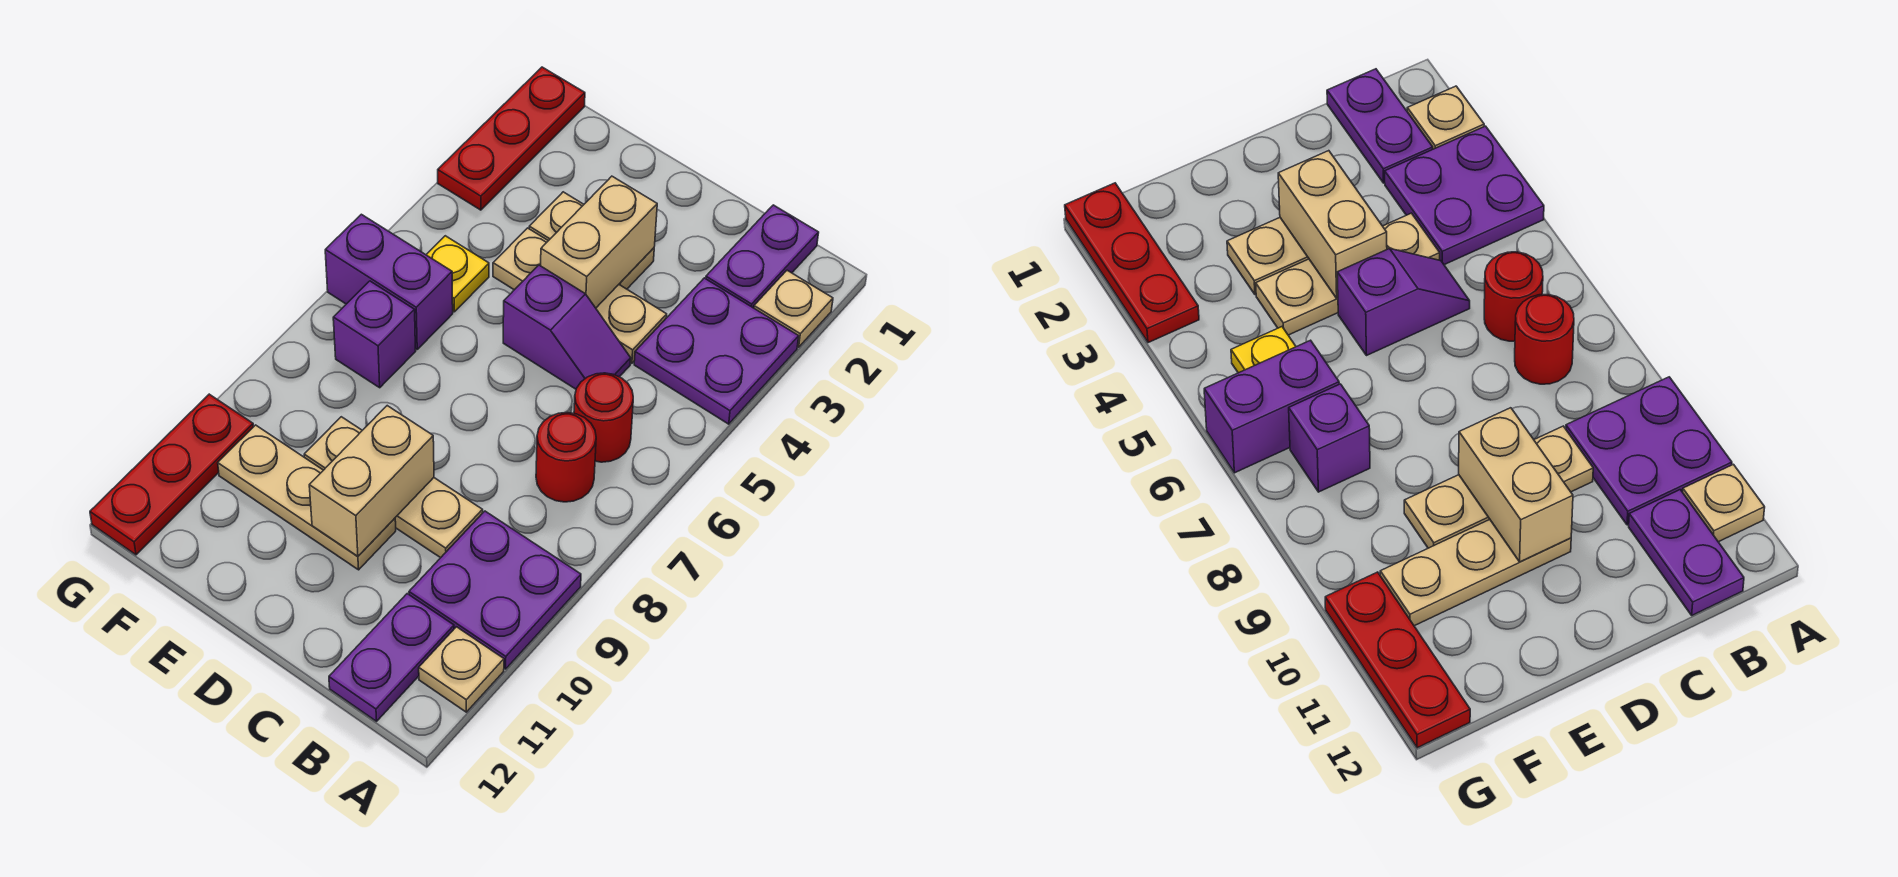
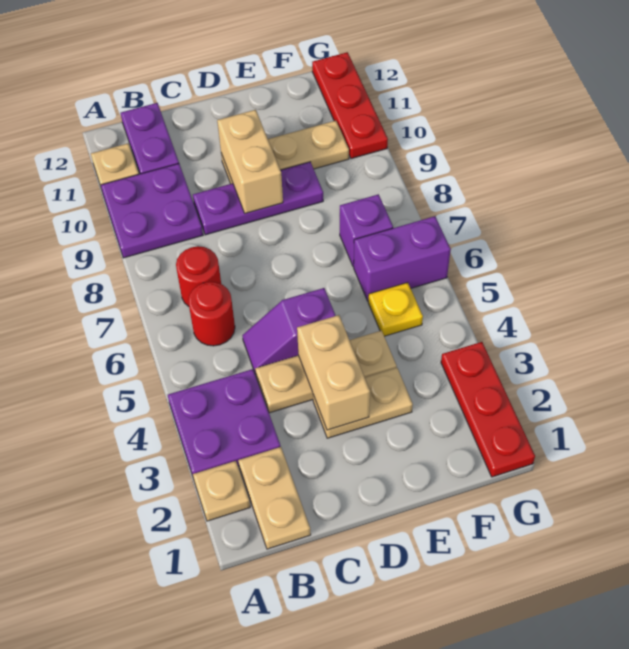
purple 1x2 plate [706,205,819,308] -> tan 1x2 plate [238,447,311,549]
tan 1x3 plate [304,417,483,558] -> purple 1x3 plate [193,162,323,235]

